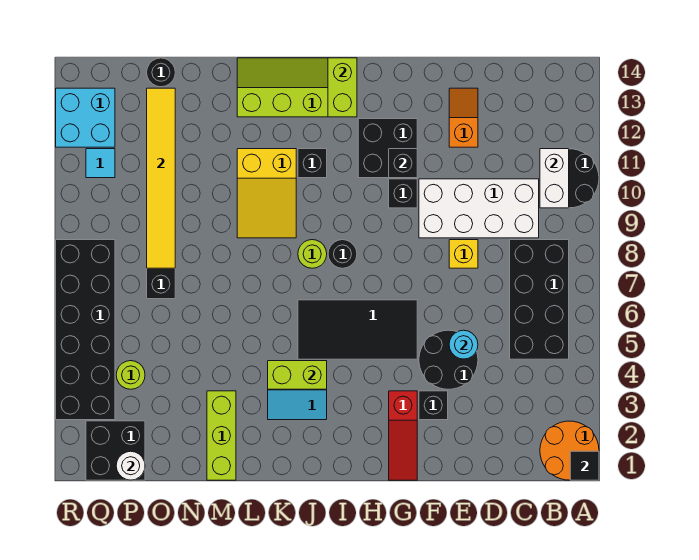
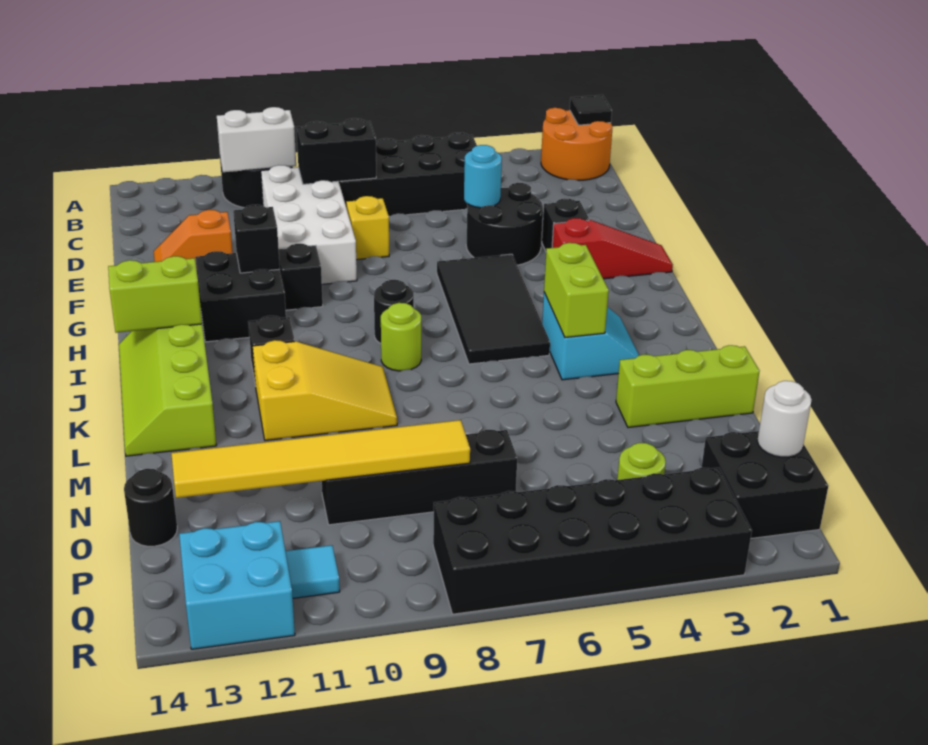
none -> black 1x2 brick [296,118,376,184]

